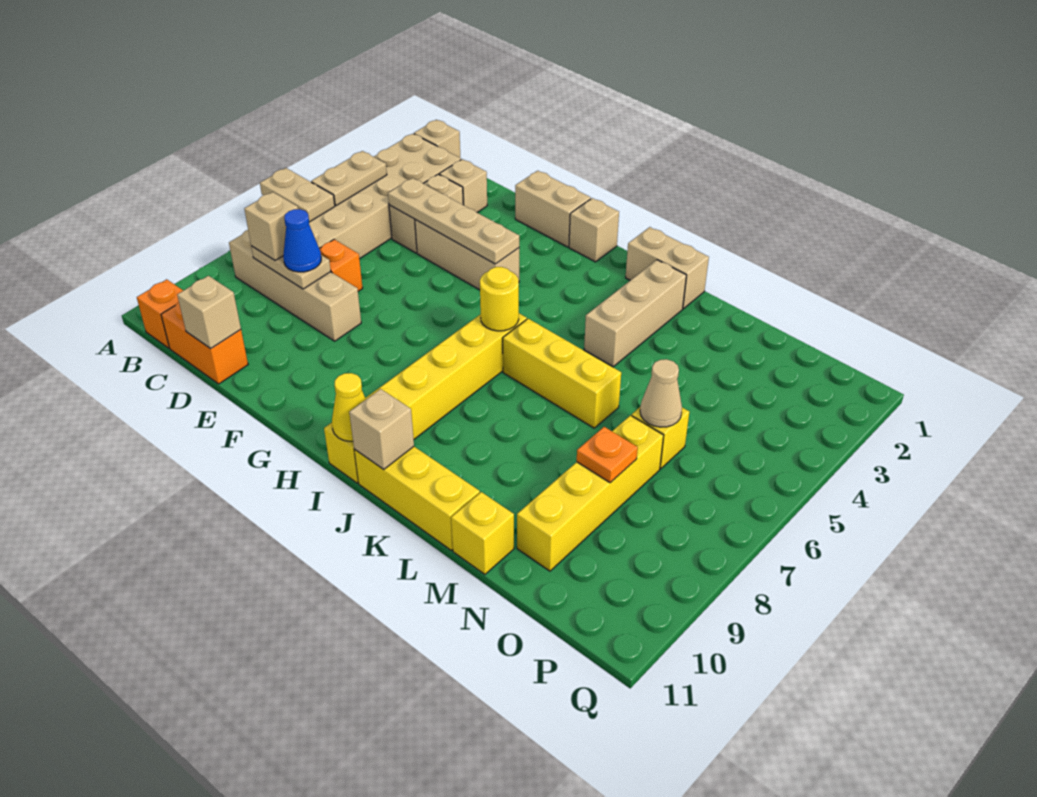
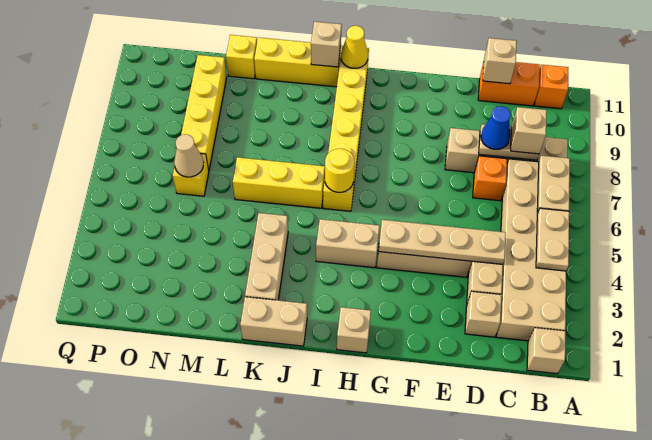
tan 1x2 plate [260,168,335,222] -> tan 1x2 plate turned to [537,156,570,212]
tan 1x2 brick [515,171,591,247] -> tan 1x2 brick moved to [316,219,380,268]
orange 1x1 plate [577,427,638,483] -> none

